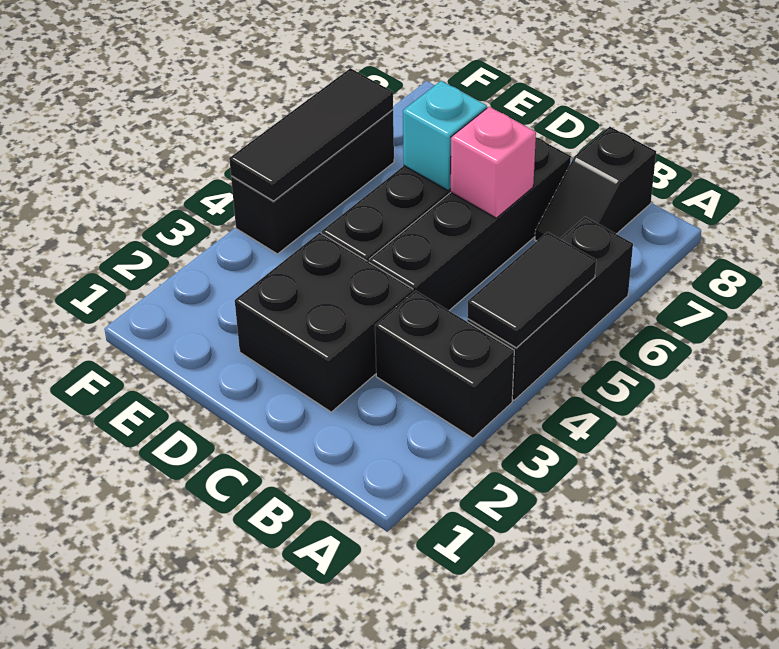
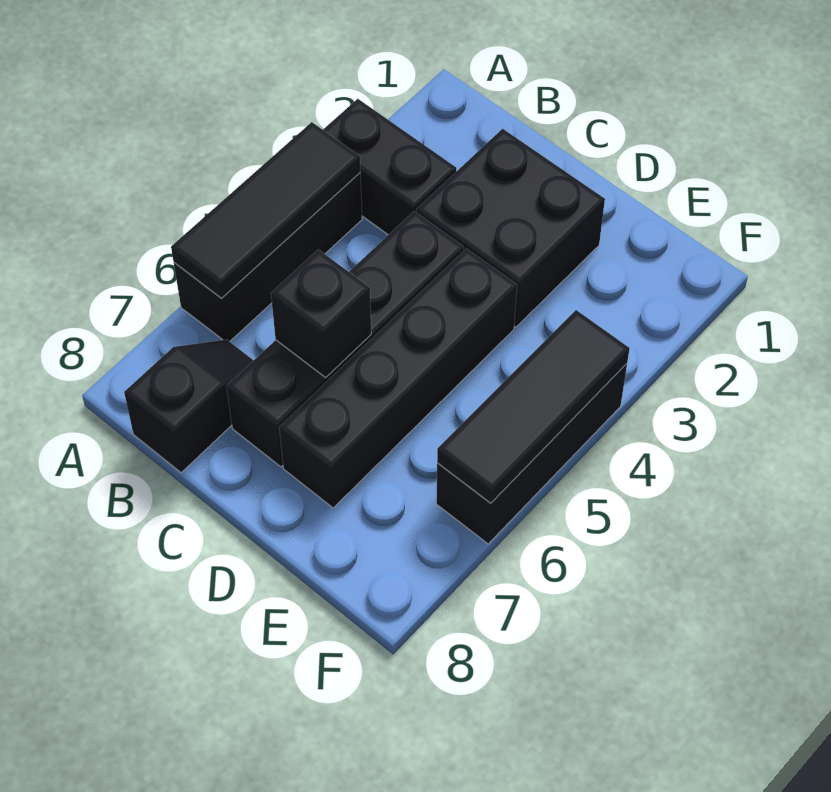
black 1x2 tile [467,232,596,348] -> black 1x3 tile [171,122,360,298]
pink 1x1 brick [451,107,536,218] -> black 1x1 brick [271,250,371,377]
cyan 1x1 brick [403,81,487,190] -> none

